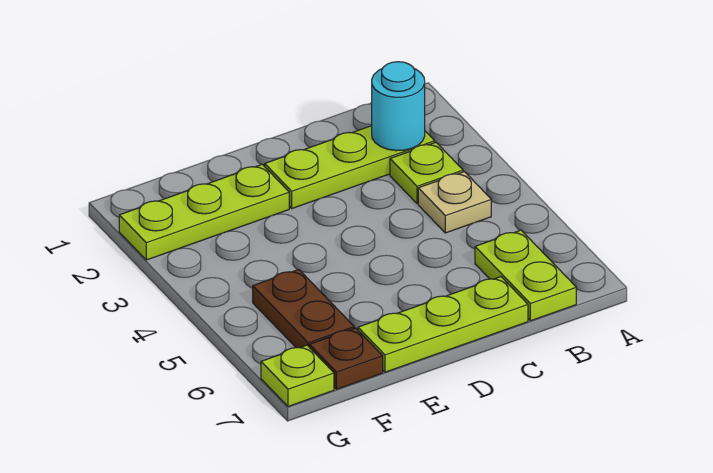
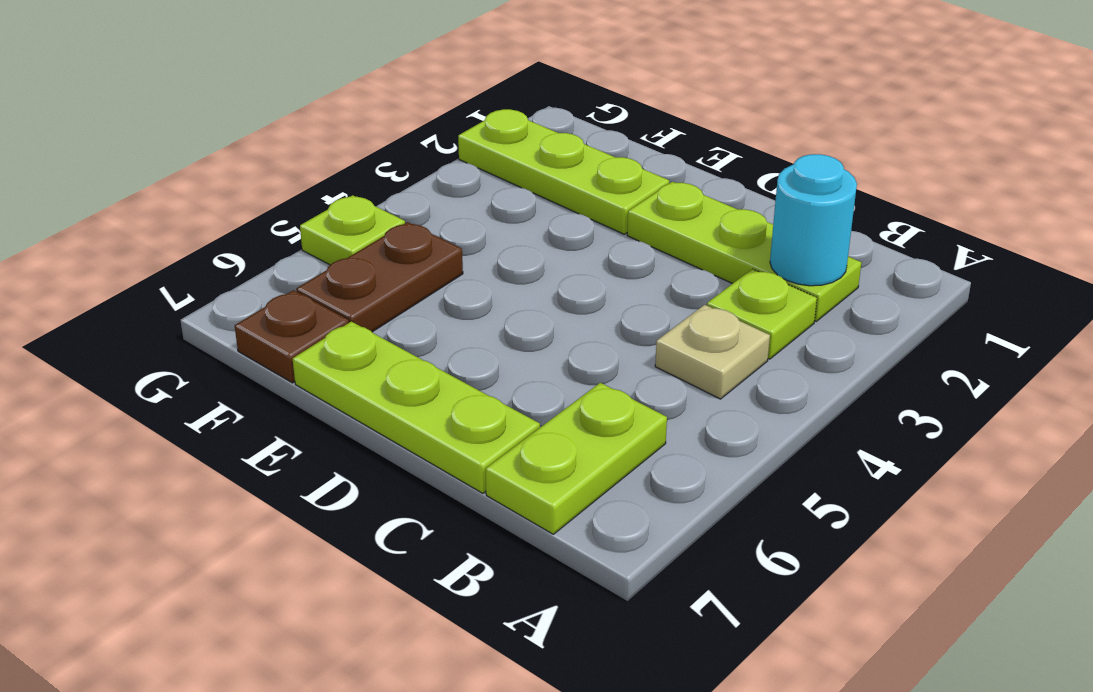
lime 1x1 plate [261,345,334,406] -> lime 1x1 plate moved to [300,195,405,265]

